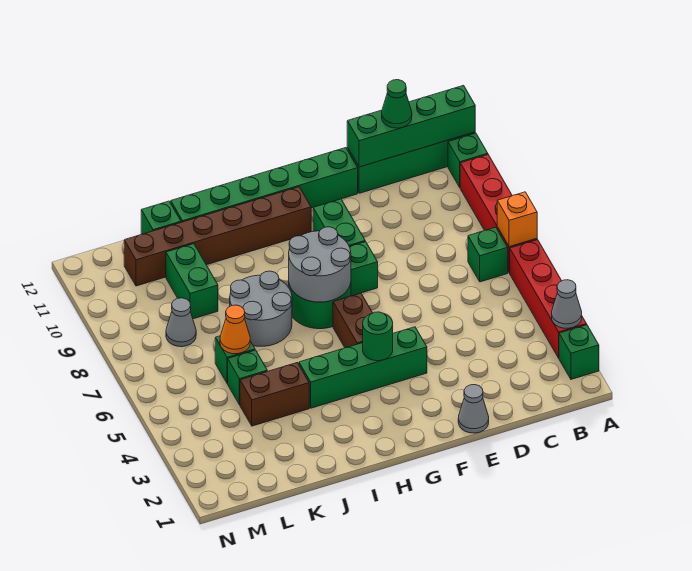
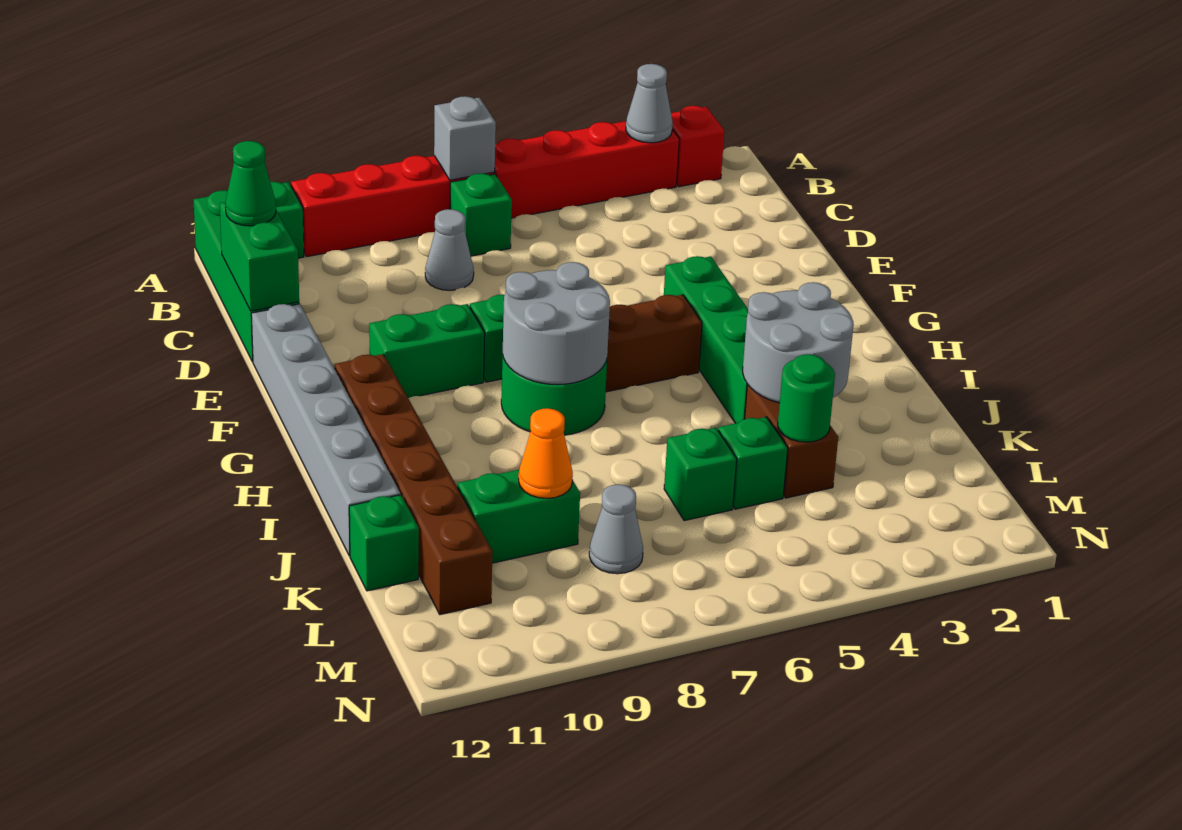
green 1x1 brick [559,325,599,379] -> red 1x1 brick [671,106,724,187]
orange 1x1 brick [497,192,537,247] -> grey 1x1 brick [434,96,496,180]
green 1x4 brick [347,85,475,167] -> green 1x2 brick [220,202,299,311]
grey 1x1 cone [458,385,489,433] -> grey 1x1 cone moved to [425,209,474,290]
green 1x6 brick [171,148,358,222] -> grey 1x6 brick [251,304,400,556]
green 1x1 round brick [363,312,393,361] -> green 1x1 round brick moved to [778,354,835,442]
grey 2x2 round brick [230,271,292,346] -> grey 2x2 round brick moved to [743,282,854,403]
orange 1x1 cone [220,305,250,354] -> orange 1x1 cone moved to [519,408,573,498]

